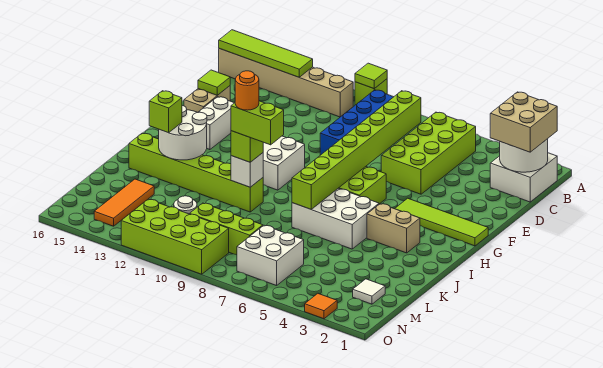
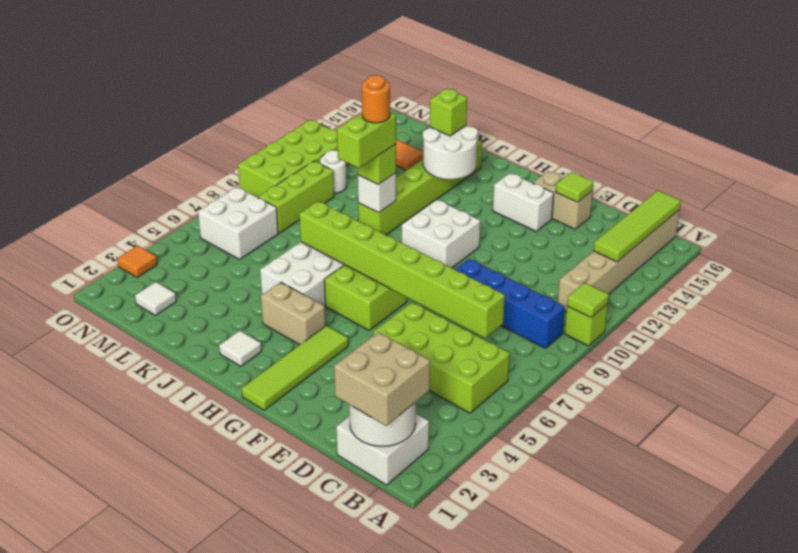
none -> white 1x1 tile [219,331,261,366]
tan 1x2 brick [367,204,420,253] -> tan 1x2 brick turned to [261,282,325,345]

